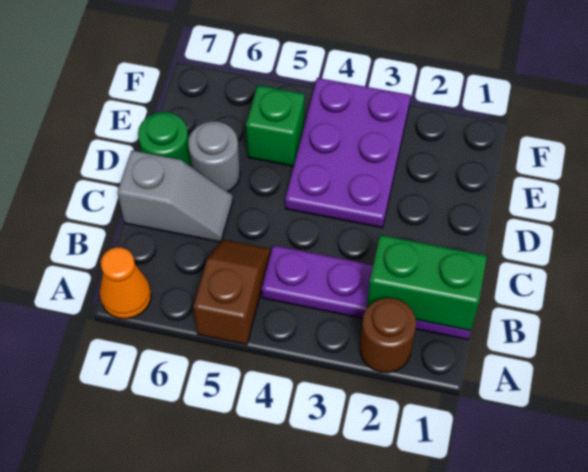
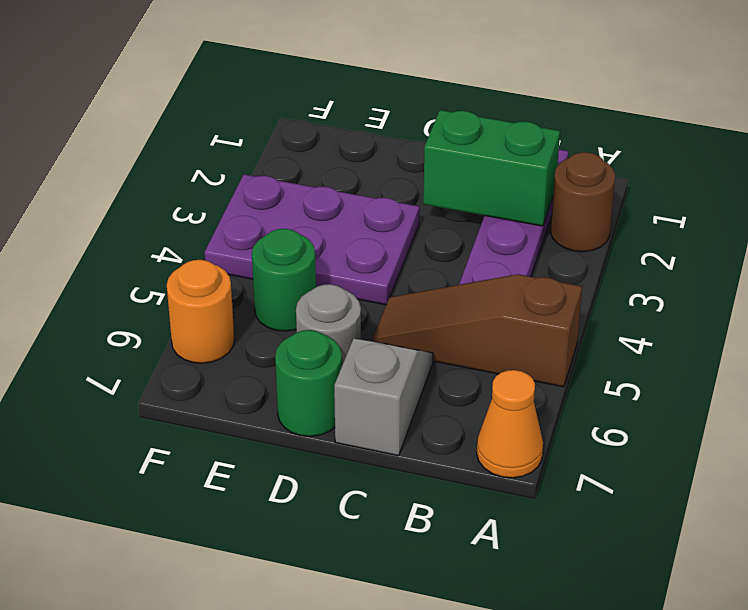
brown 1x2 slope [193,240,271,345] -> brown 1x3 slope [373,274,582,387]
green 1x2 brick [367,235,487,331] -> green 1x2 brick turned to [423,110,560,226]
green 1x1 brick [246,85,305,166] -> green 1x1 round brick [252,229,316,331]
none -> orange 1x1 round brick [167,260,234,363]

